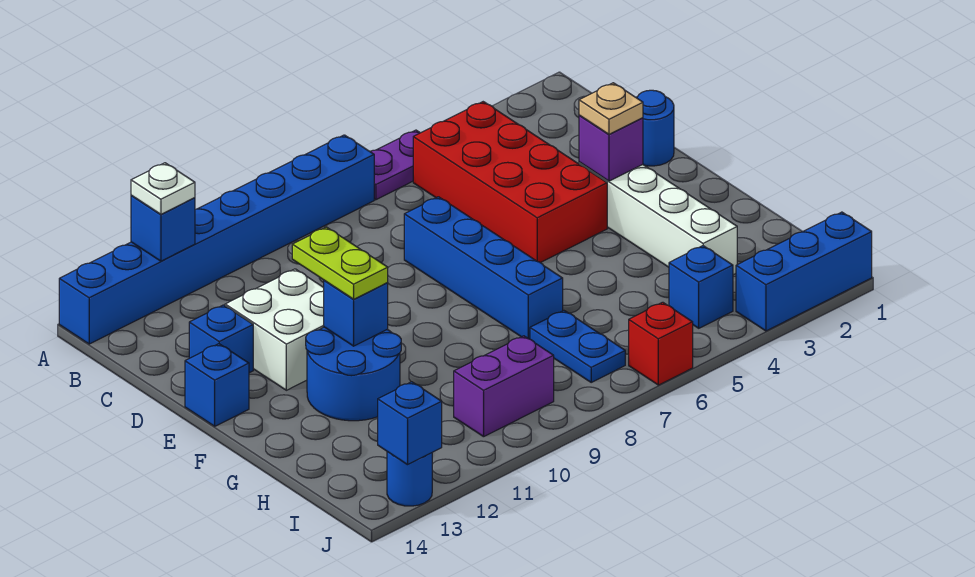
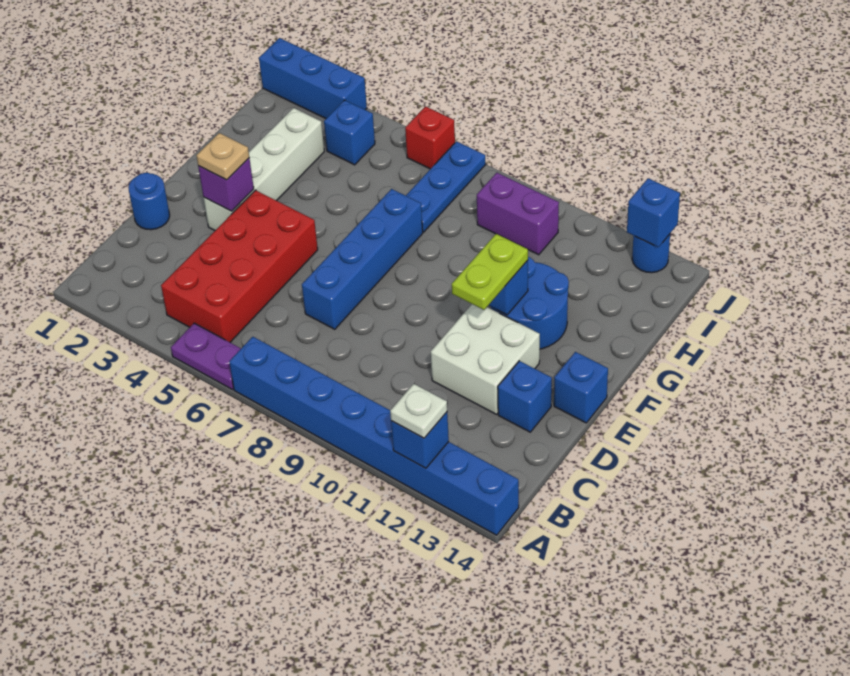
blue 1x2 plate [530,310,625,382] -> blue 1x3 plate [406,141,486,232]

